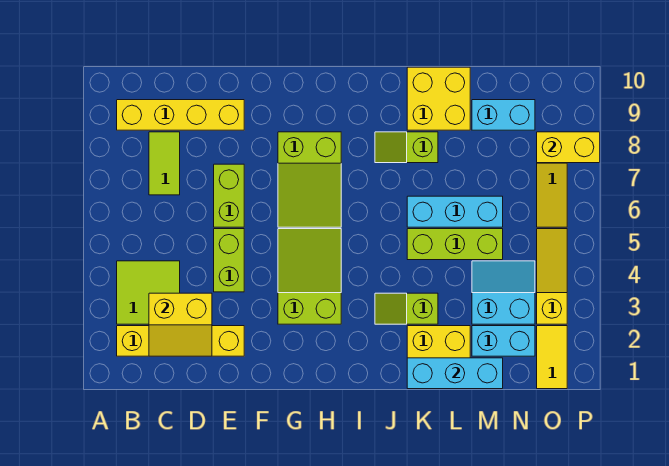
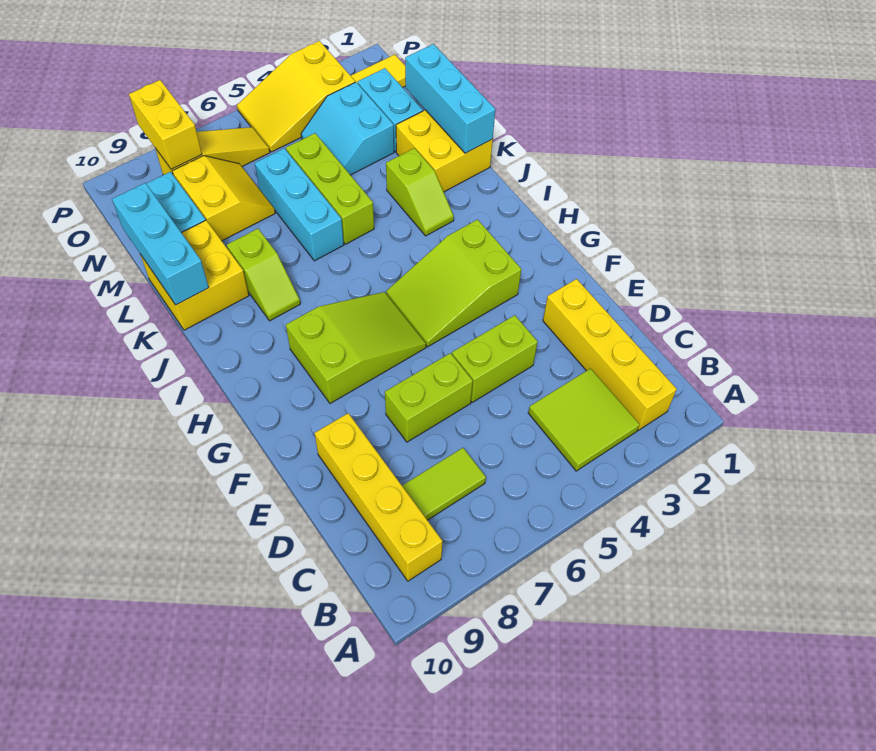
yellow 2x2 slope [149,293,212,356] -> yellow 2x2 slope moved to [172,156,275,241]
none -> cyan 1x3 brick [112,183,209,305]
yellow 1x3 slope [537,229,567,324] -> yellow 2x3 slope [237,41,355,152]

